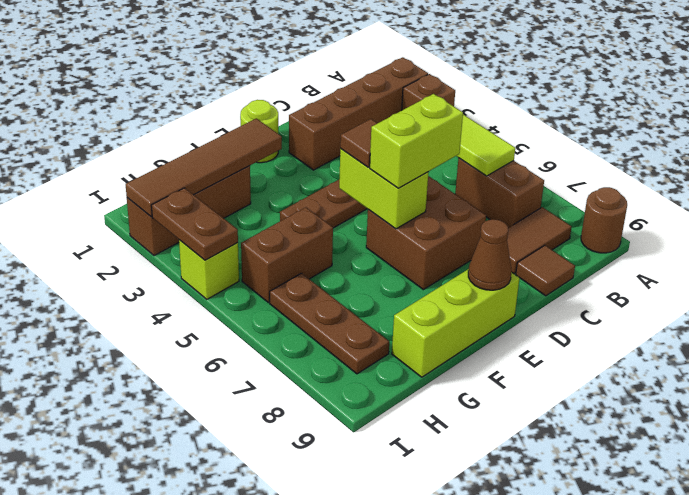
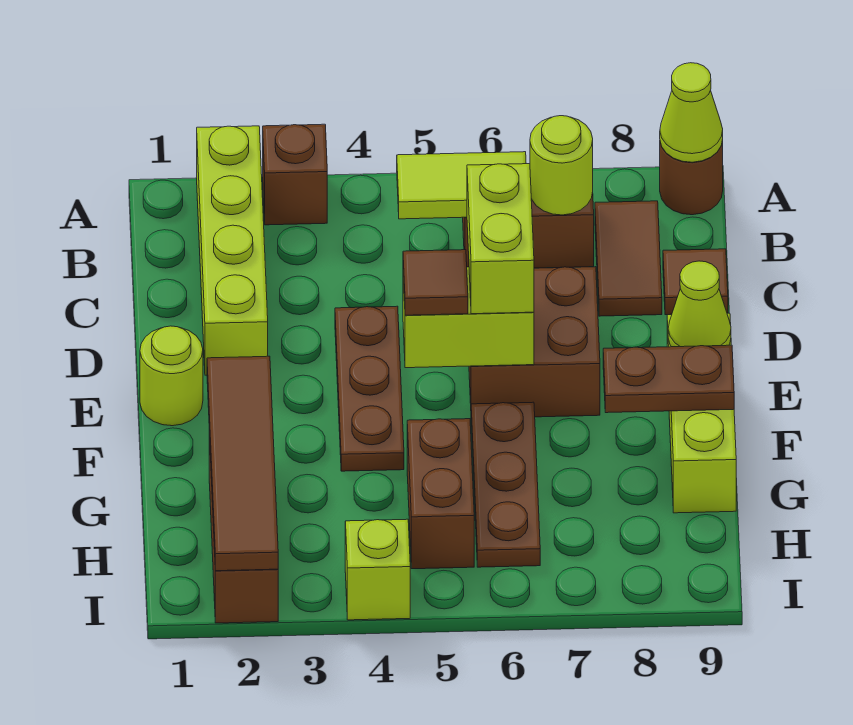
brown 1x4 brick [289,57,428,170] -> lime 1x4 brick [197,126,268,375]
none -> lime 1x1 cone [660,63,723,162]
none -> lime 1x1 round brick [530,116,593,215]
brown 1x1 cone [468,219,511,290] -> lime 1x1 cone [668,261,731,347]
brown 1x3 plate [270,273,389,374] -> brown 1x3 plate turned to [471,402,540,567]
brown 1x2 plate [151,188,238,260] -> brown 1x2 plate moved to [603,345,734,413]

